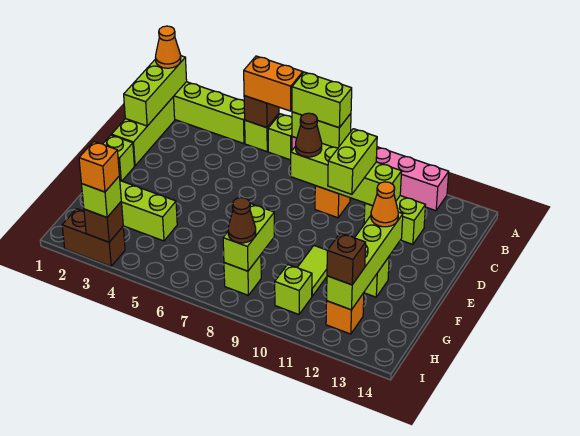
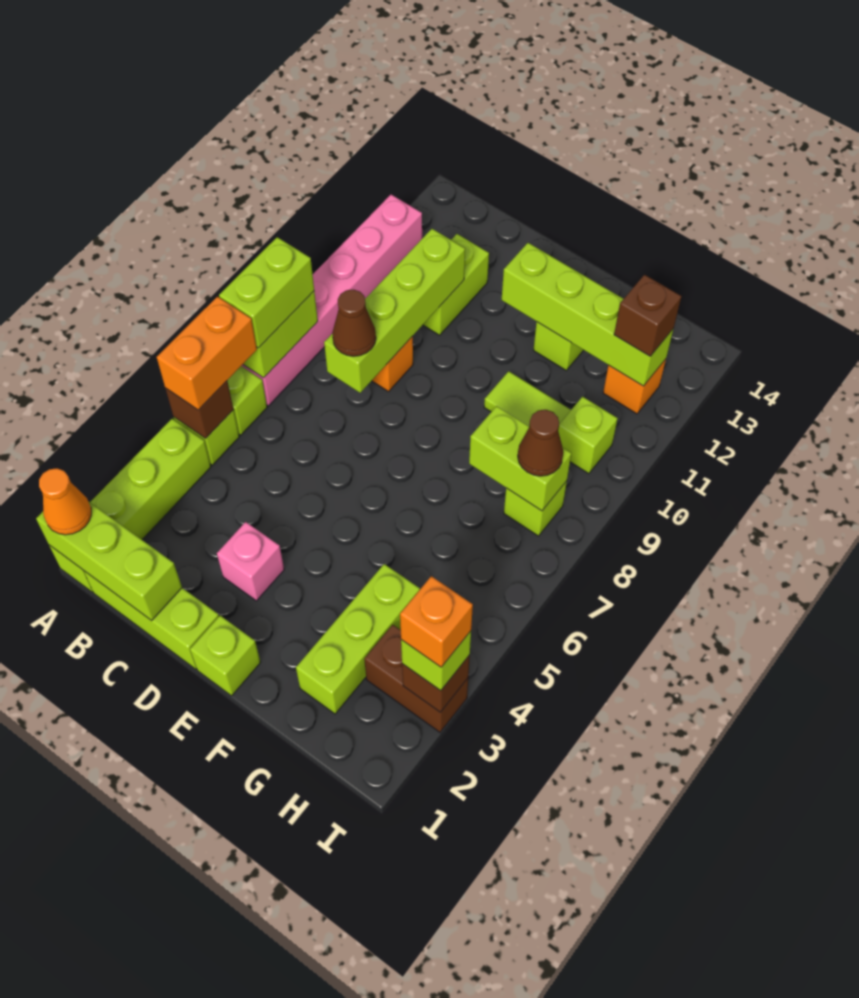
lime 1x2 brick [328,129,377,194] -> none
none -> pink 1x1 brick [217,522,284,601]
orange 1x1 cone [371,182,398,227] -> none
brown 1x2 brick [62,209,125,266] -> brown 1x2 brick turned to [364,625,468,732]

